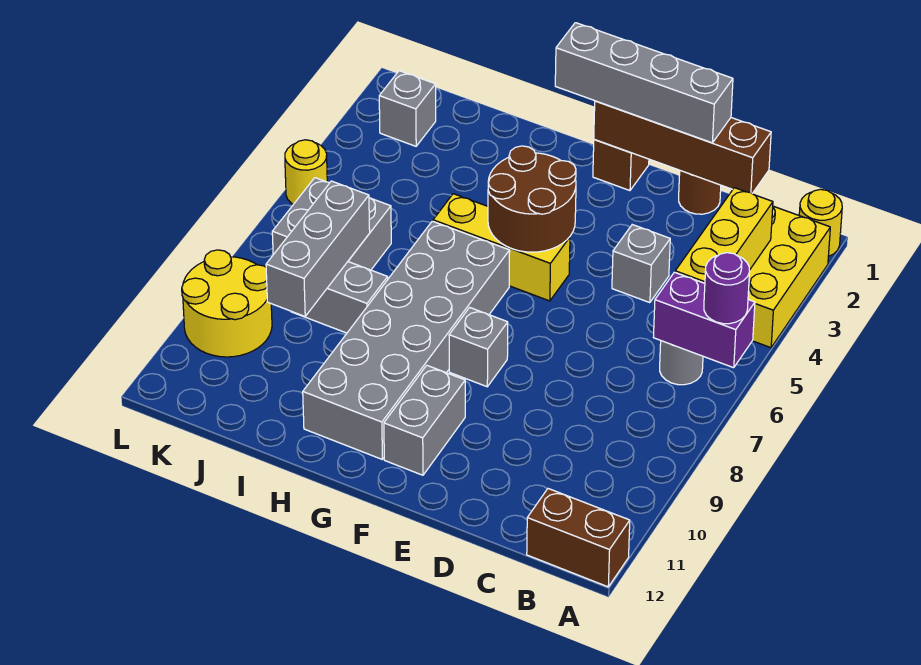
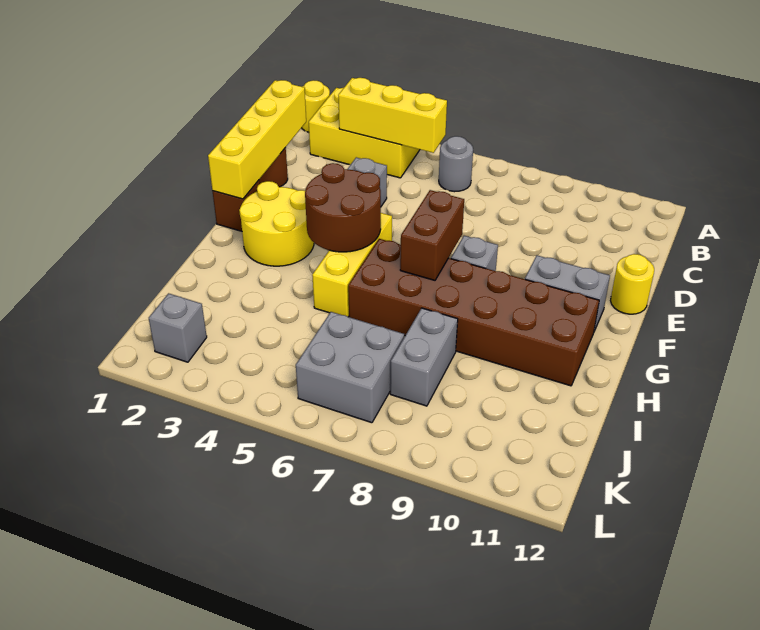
purple 1x2 brick [653,272,755,368] -> none
purple 1x1 round brick [704,253,750,324] -> none
brown 1x2 brick [527,489,630,587] -> brown 1x2 brick moved to [400,190,464,280]
brown 1x4 brick [594,101,771,193] -> yellow 1x4 brick [208,80,306,199]
grey 1x4 brick [555,23,733,143] -> none
grey 2x6 brick [303,221,510,459] -> brown 2x6 brick [348,239,599,386]
grey 1x3 brick [266,181,370,316] -> none
yellow 2x2 round brick [182,250,272,357] -> yellow 2x2 round brick moved to [239,181,314,266]
yellow 1x1 round brick [285,140,327,204] -> yellow 1x1 round brick moved to [611,254,654,314]

